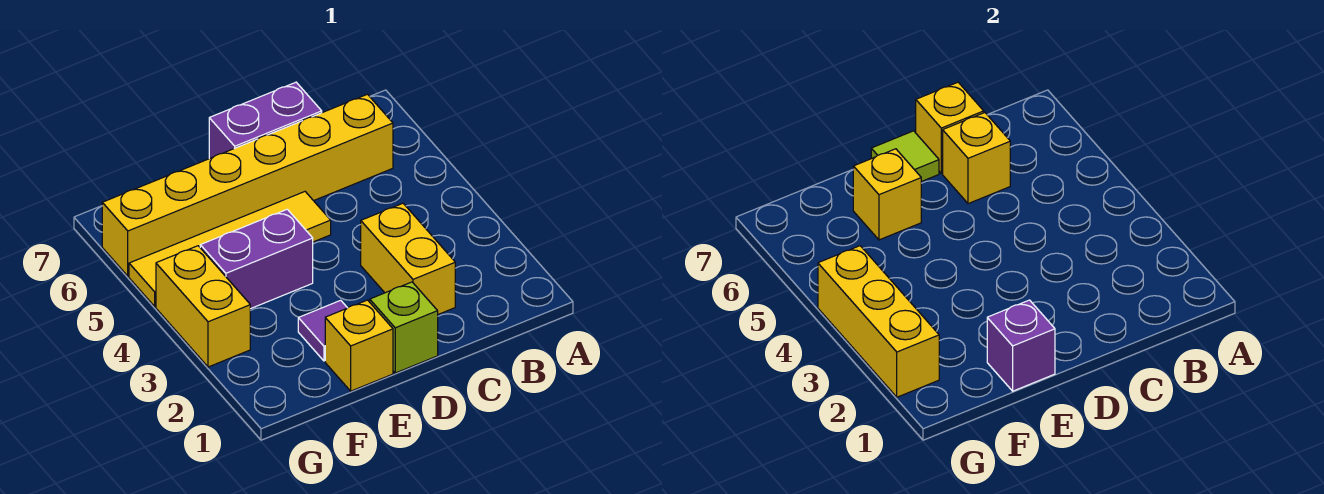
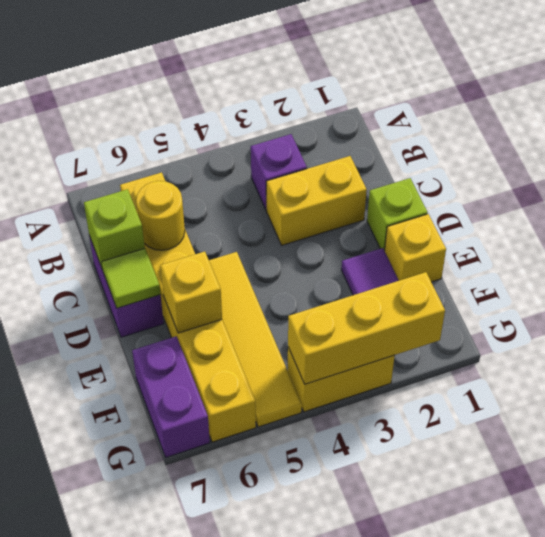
yellow 1x1 brick [943,113,1010,204] -> yellow 1x1 round brick [136,181,185,250]
yellow 1x1 brick [916,82,984,173] -> lime 1x1 brick [84,189,145,268]
purple 1x1 brick [987,300,1055,391] -> purple 1x1 brick moved to [250,134,307,210]
purple 1x2 brick [200,209,313,309] -> purple 1x2 brick moved to [132,336,210,457]

